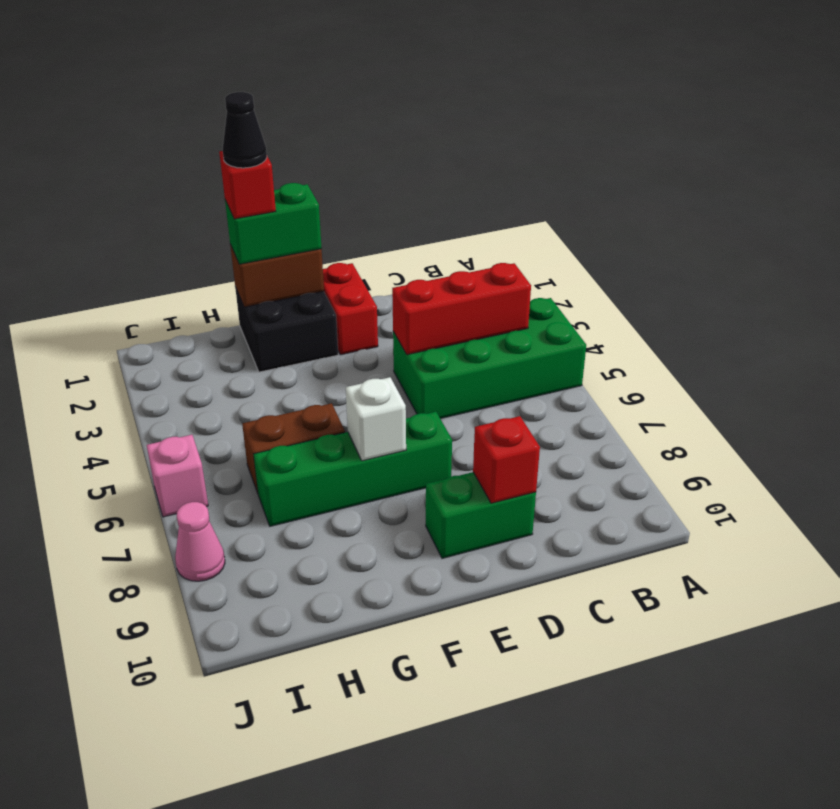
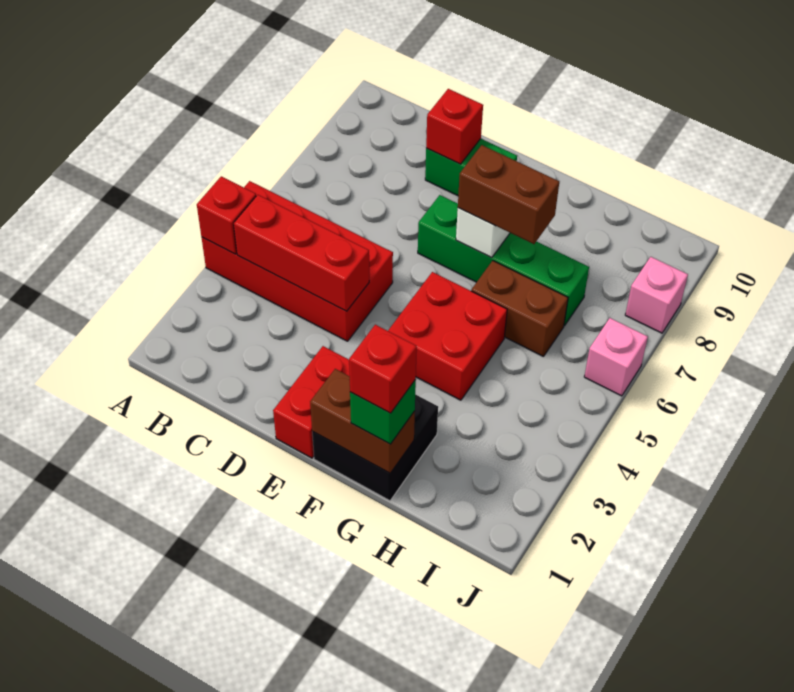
green 2x4 brick [393,298,586,419] -> red 2x4 brick [201,181,393,341]
none -> red 1x1 brick [197,176,256,254]
green 1x2 brick [225,183,322,264] -> green 1x1 brick [350,380,416,444]
none -> red 2x2 brick [388,272,507,400]
none -> brown 1x2 brick [458,145,559,244]
black 1x1 cone [223,92,267,168] -> none
pink 1x1 cone [175,502,225,581] -> pink 1x1 brick [625,257,688,333]

